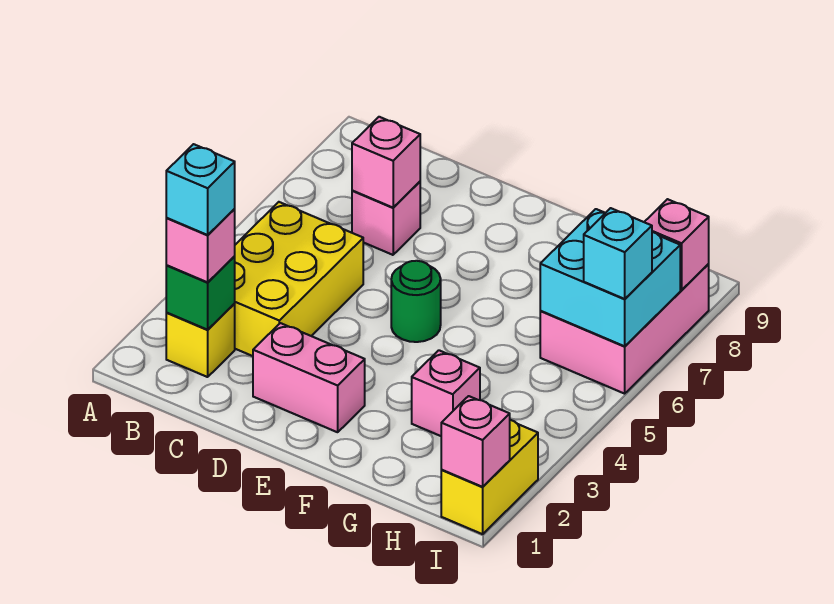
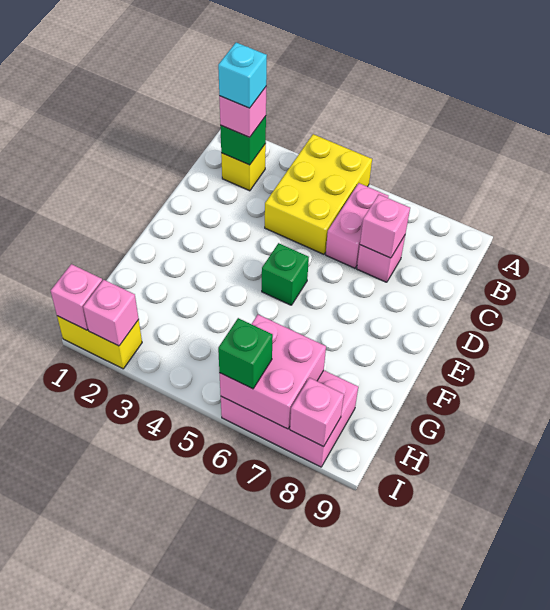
yellow 2x3 brick [235,202,363,356] -> yellow 2x3 brick turned to [265,134,372,254]
pink 1x2 brick [253,323,365,432] -> pink 1x2 brick moved to [326,183,388,268]
green 1x1 round brick [391,261,441,342] -> green 1x1 brick [262,243,309,305]
pink 1x1 brick [412,350,480,436] -> pink 1x1 brick moved to [83,280,139,346]
cyan 2x2 brick [540,209,680,346] -> pink 2x2 brick [219,315,326,429]
cyan 1x1 brick [584,208,652,299] -> green 1x1 brick [218,318,273,389]

